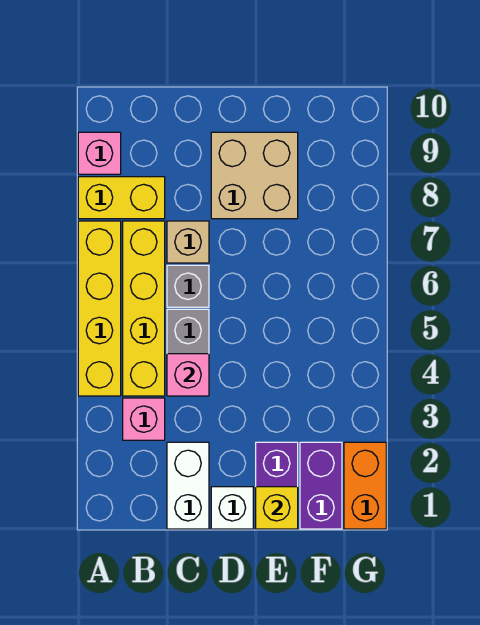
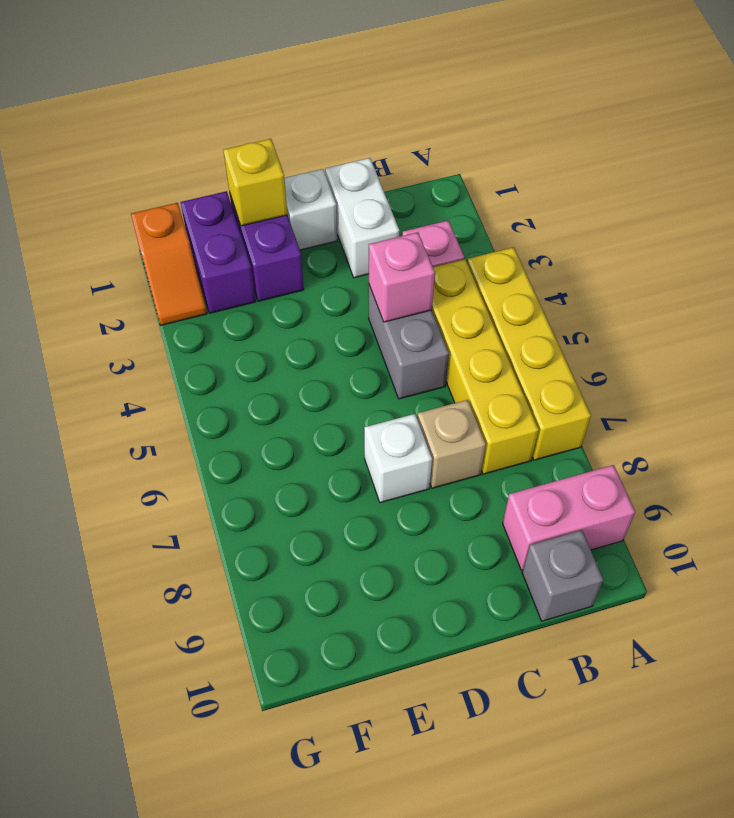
yellow 1x2 brick [78,177,165,219] -> none
pink 1x1 brick [78,132,121,174] -> pink 1x2 brick [503,465,635,570]
grey 1x1 brick [167,265,209,307] -> grey 1x1 brick moved to [522,530,604,621]
none -> white 1x1 brick [364,414,432,503]
tan 2x2 brick [211,132,298,219] -> none
orange 1x2 brick [344,442,386,529] -> orange 1x2 slope [131,203,207,325]

